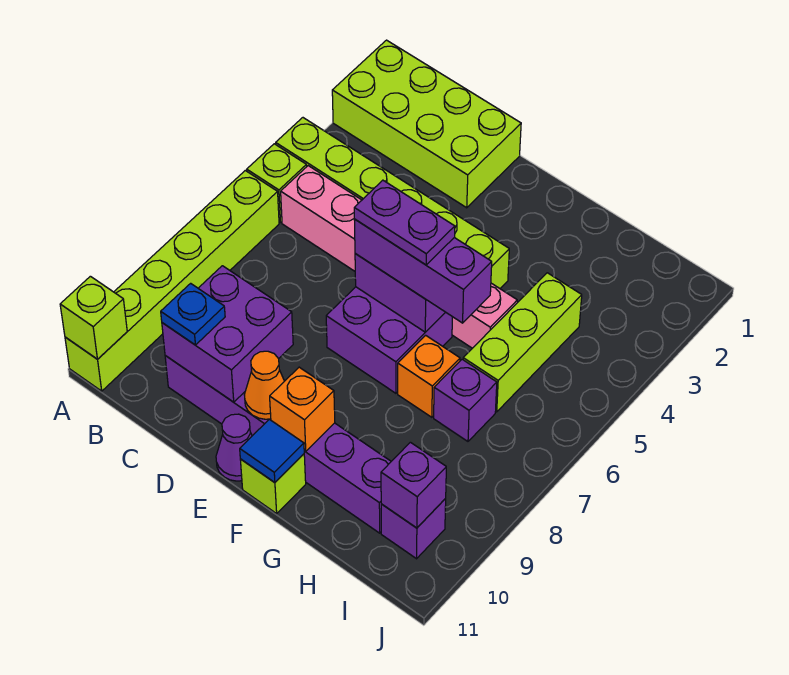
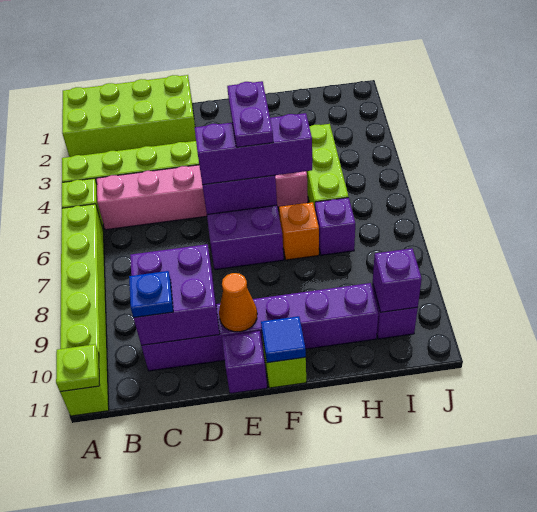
lime 1x1 brick [60,276,127,359] -> lime 1x1 plate [56,344,100,392]
purple 1x2 plate [354,180,455,265] -> purple 1x2 plate turned to [227,81,273,147]
purple 1x1 cone [216,414,252,481] -> purple 1x1 brick [222,331,267,394]
orange 1x1 brick [270,367,335,452] -> none

